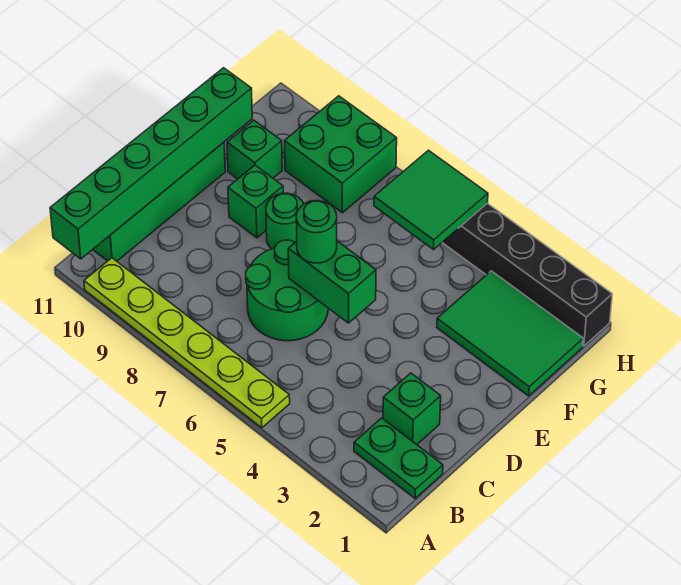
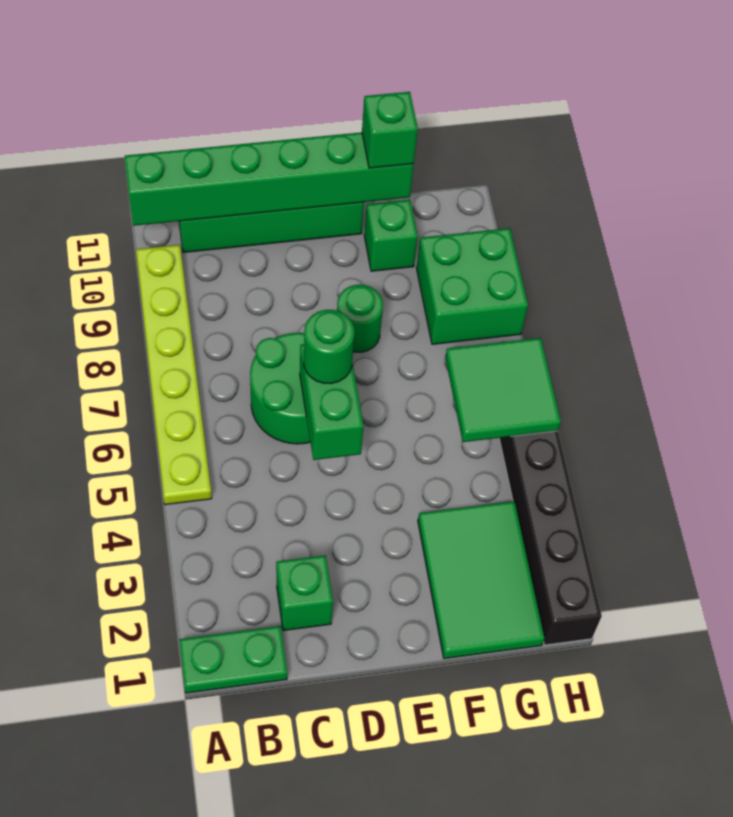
green 1x2 plate [354,418,443,498] -> green 1x2 plate turned to [179,626,287,693]
green 1x1 brick [228,165,283,238] -> green 1x1 brick moved to [362,92,418,168]

